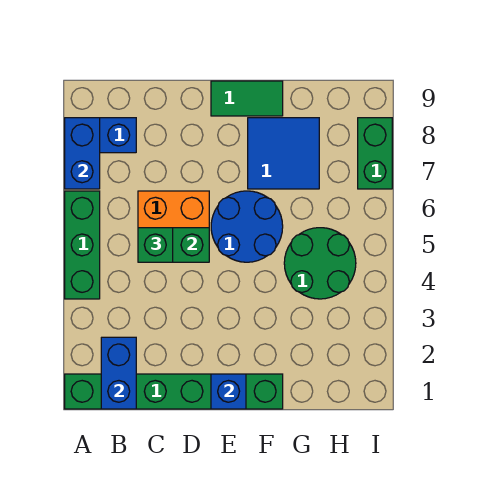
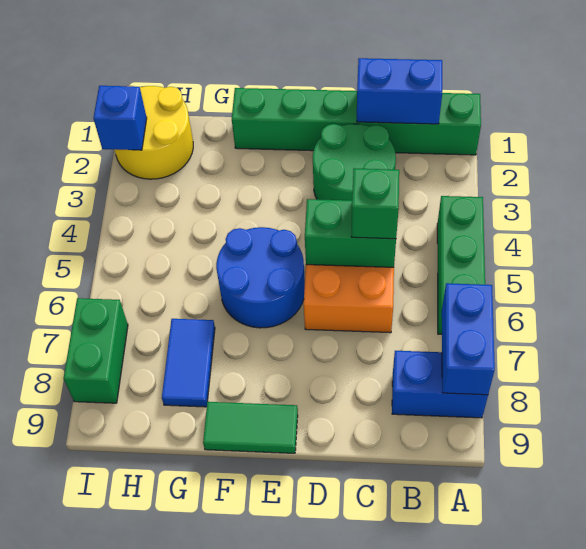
blue 1x2 brick [101,337,136,409] -> blue 1x2 brick turned to [357,58,442,124]
blue 1x1 brick [211,374,246,409] -> blue 1x1 brick moved to [93,86,147,150]
blue 2x2 tile [248,118,319,189] -> blue 1x2 tile [162,319,215,407]
green 2x2 round brick [284,228,356,299] -> green 2x2 round brick moved to [313,124,396,200]
none -> yellow 2x2 round brick [114,86,193,179]

